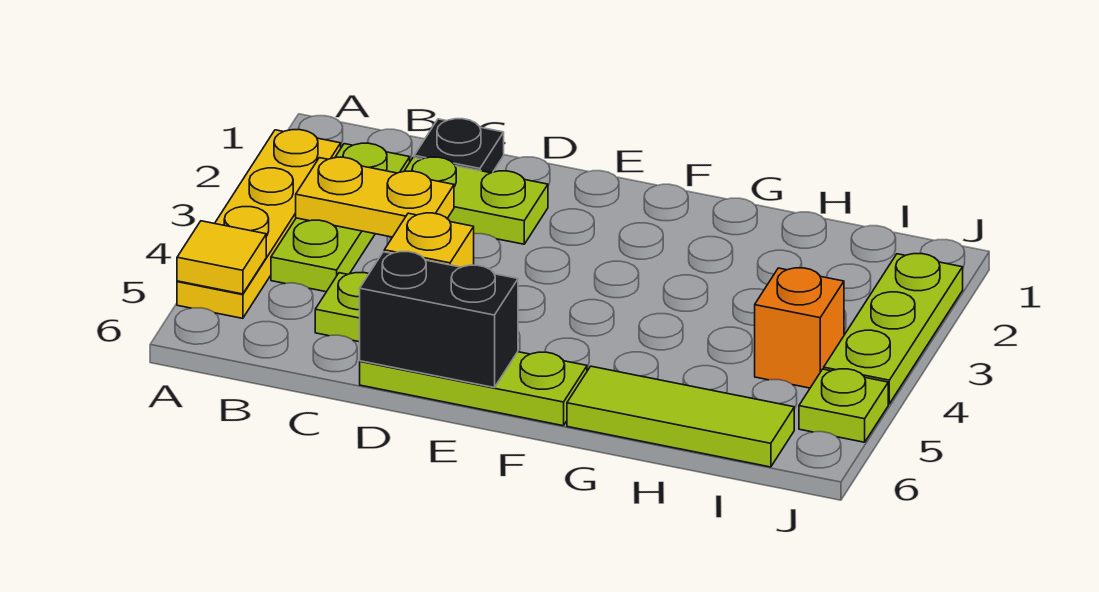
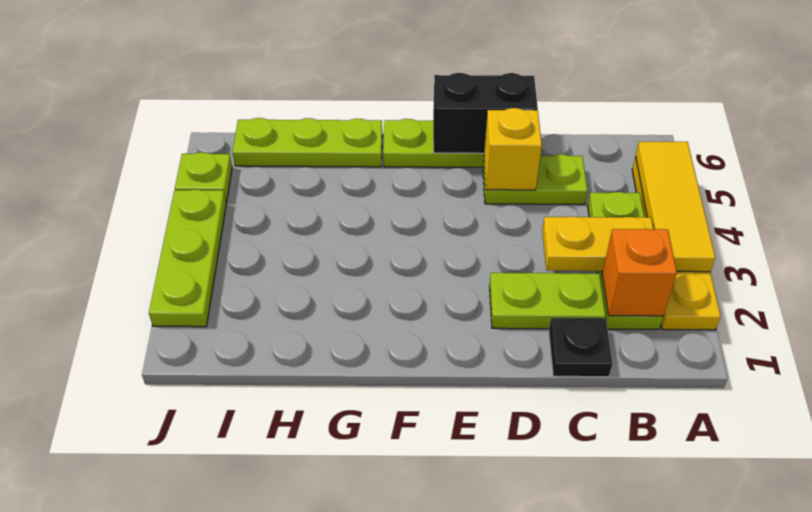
yellow 1x1 tile [177,221,266,294] -> yellow 1x3 tile [636,141,715,272]
lime 1x3 tile [567,366,794,467] -> lime 1x3 plate [233,118,382,167]
orange 1x1 brick [755,268,844,388] -> orange 1x1 brick moved to [602,229,677,316]

